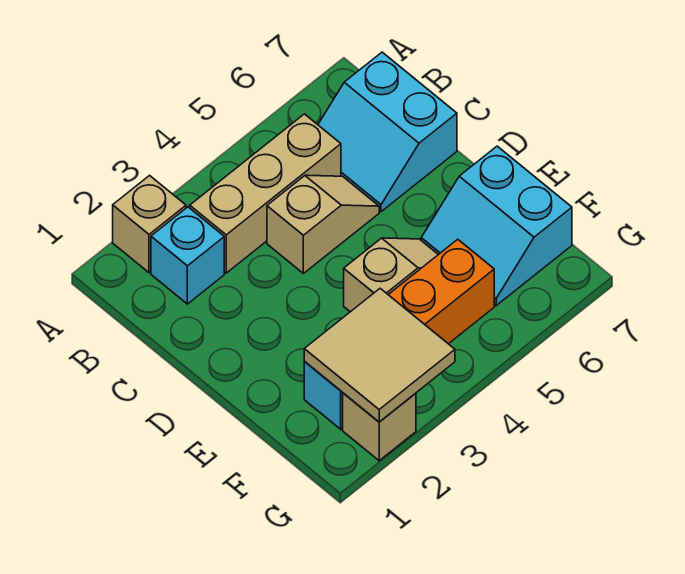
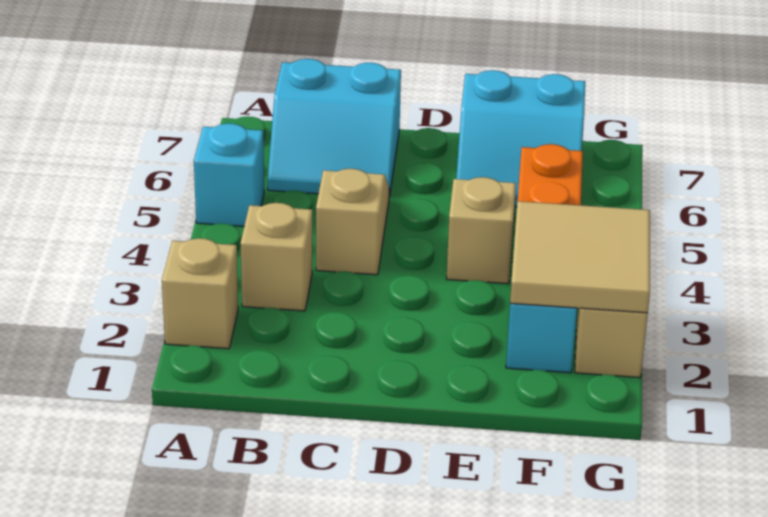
cyan 1x1 brick [151,207,224,304] -> cyan 1x1 brick moved to [194,123,264,226]
tan 1x3 brick [190,114,341,273] -> tan 1x1 brick [240,203,312,311]

